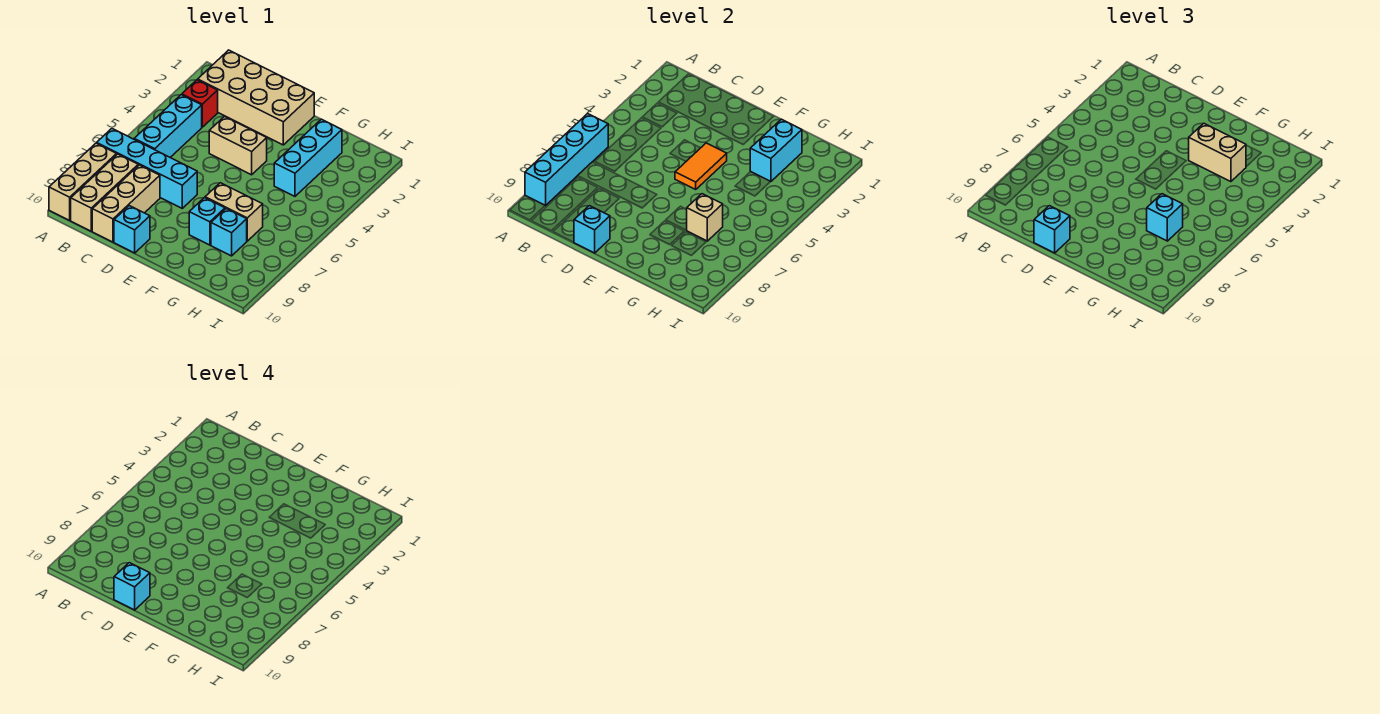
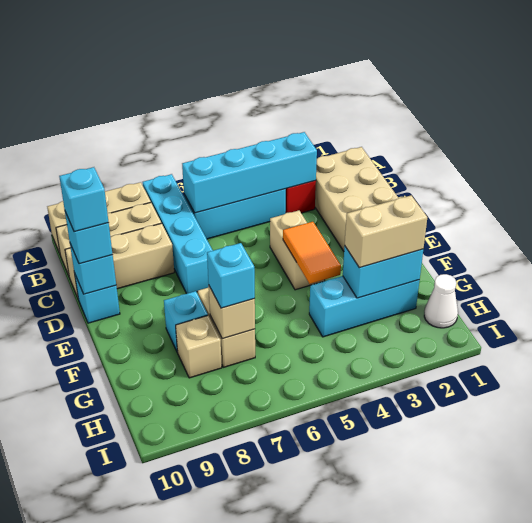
cyan 1x4 brick [525,114,608,206] -> cyan 1x4 brick moved to [182,132,317,213]
orange 1x2 tile [675,143,727,189] -> orange 1x2 tile turned to [283,222,341,284]
tan 1x2 brick [1189,123,1246,182] -> tan 1x2 brick turned to [345,195,427,268]
cyan 1x1 brick [211,209,247,256] -> tan 1x1 brick [176,316,222,378]
none -> white 1x1 cone [424,274,458,328]

